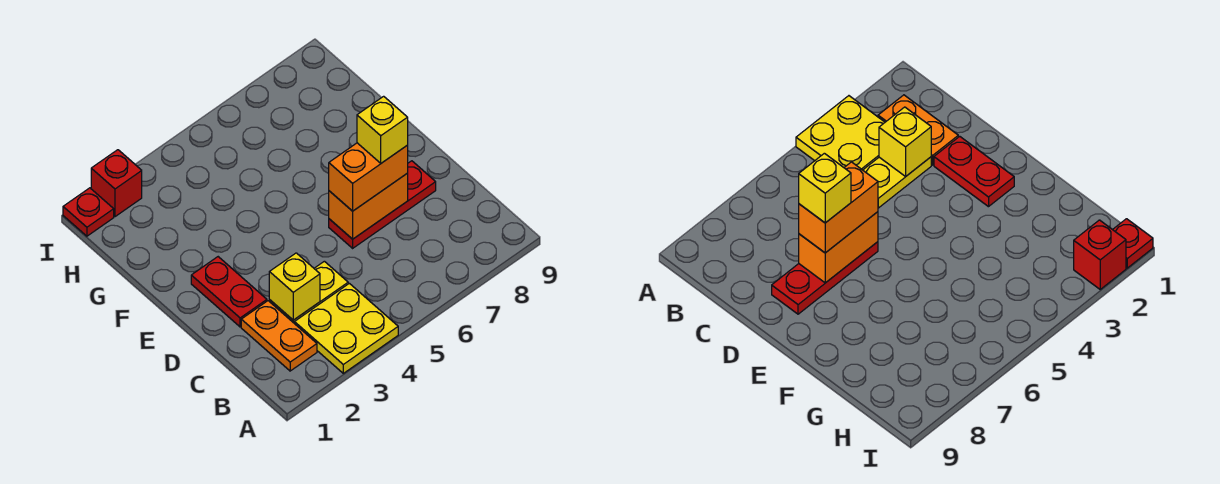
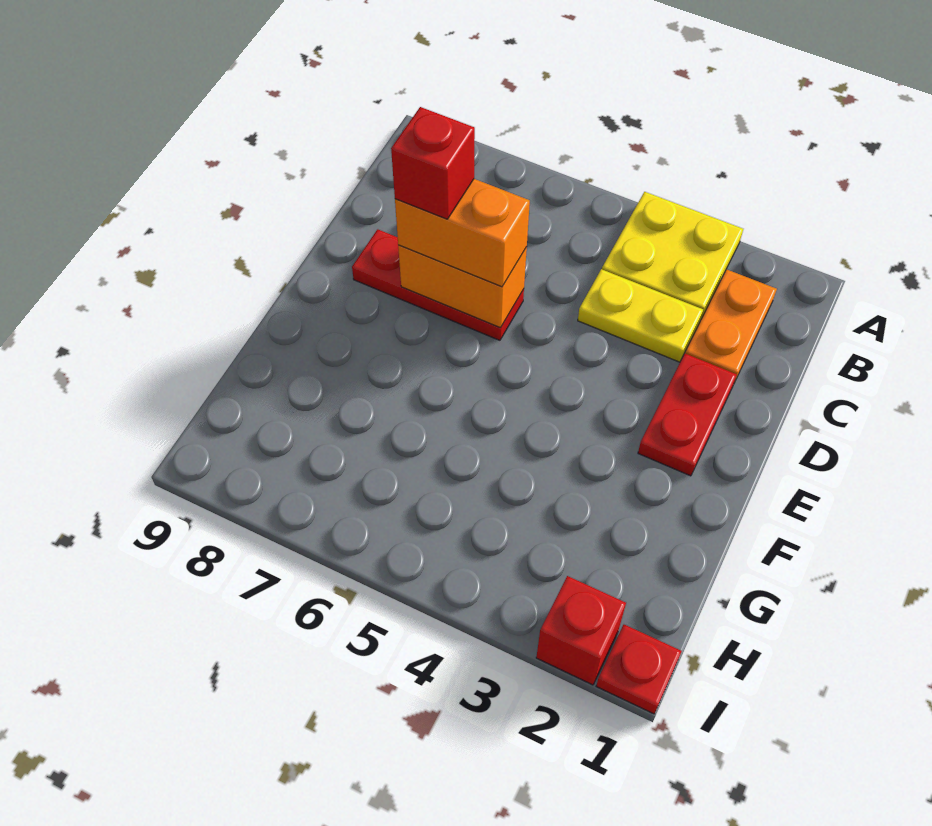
yellow 1x1 brick [269,253,320,320] -> none
yellow 1x1 brick [357,96,408,163] -> red 1x1 brick [391,107,475,219]

